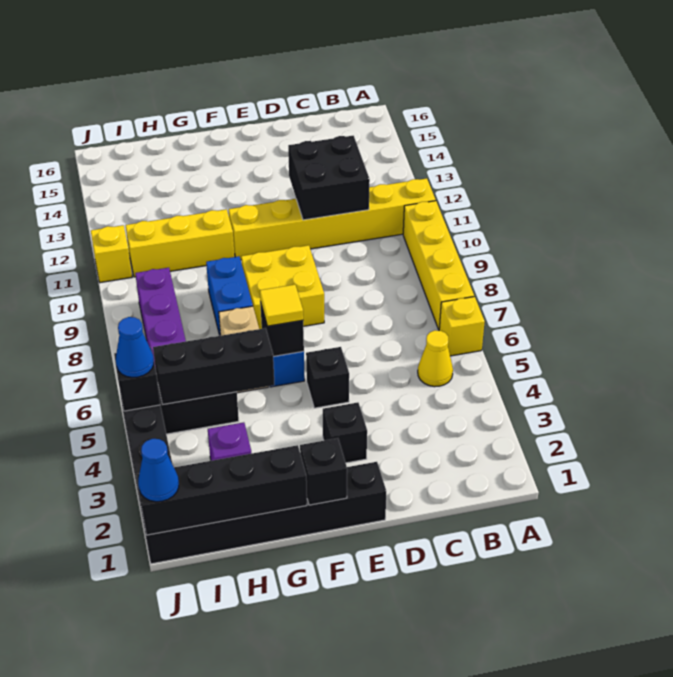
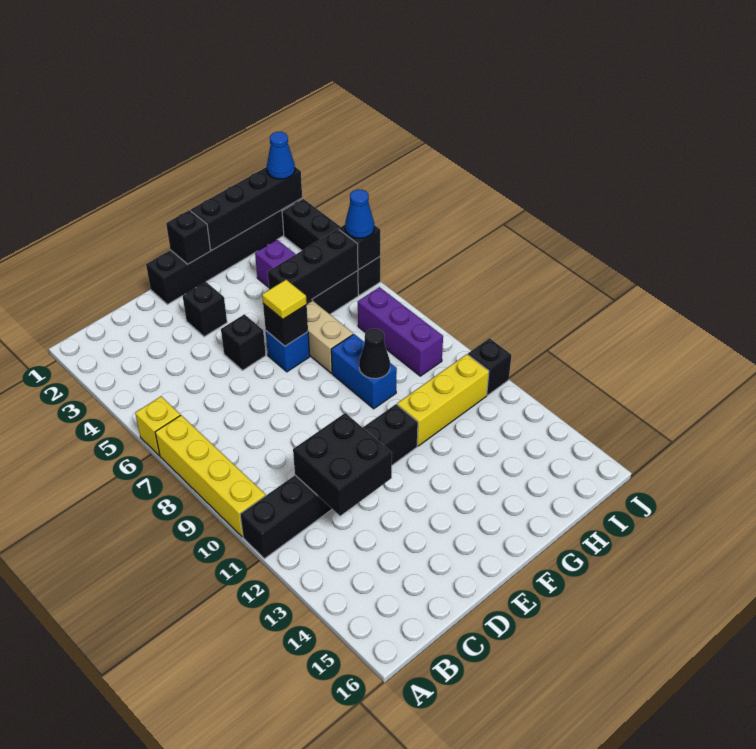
yellow 1x6 brick [229,178,436,260] -> black 1x6 brick [240,404,418,559]
yellow 1x1 cone [418,330,453,387] -> none
yellow 2x2 brick [241,245,324,329] -> none
none -> black 1x1 cone [359,329,390,379]
yellow 1x1 brick [91,225,132,283] -> black 1x1 brick [468,338,511,395]

